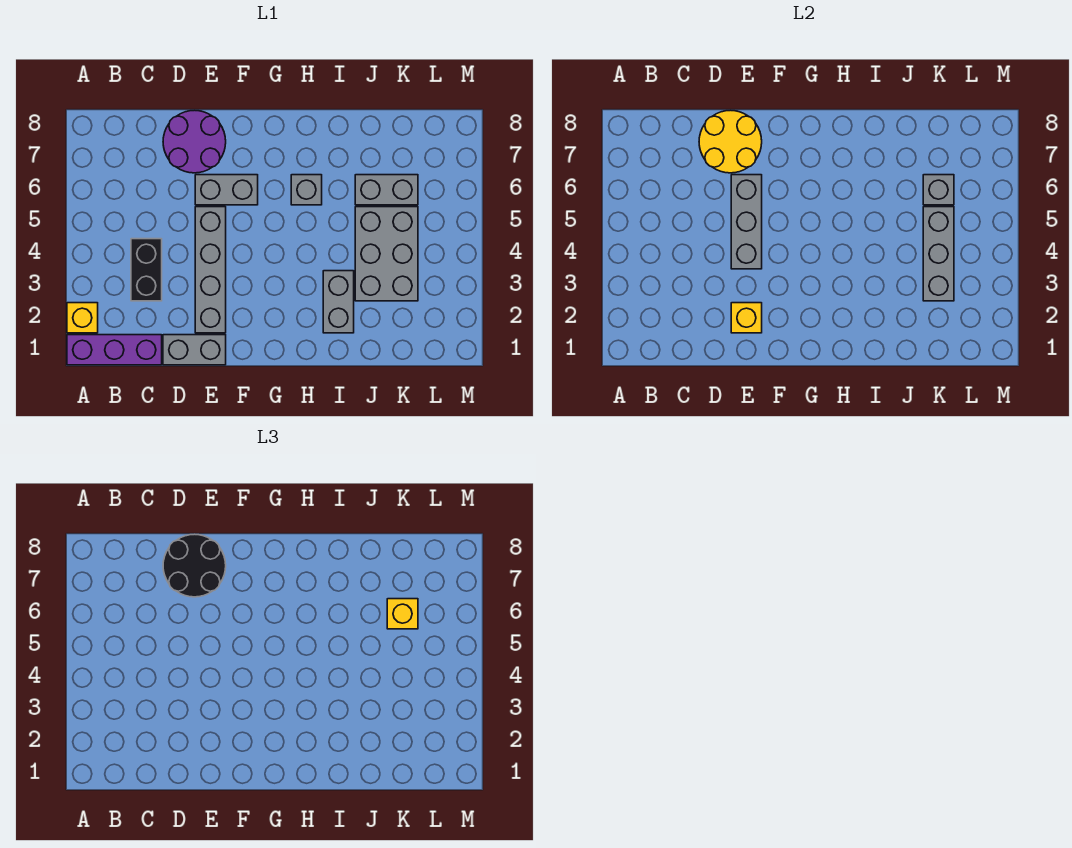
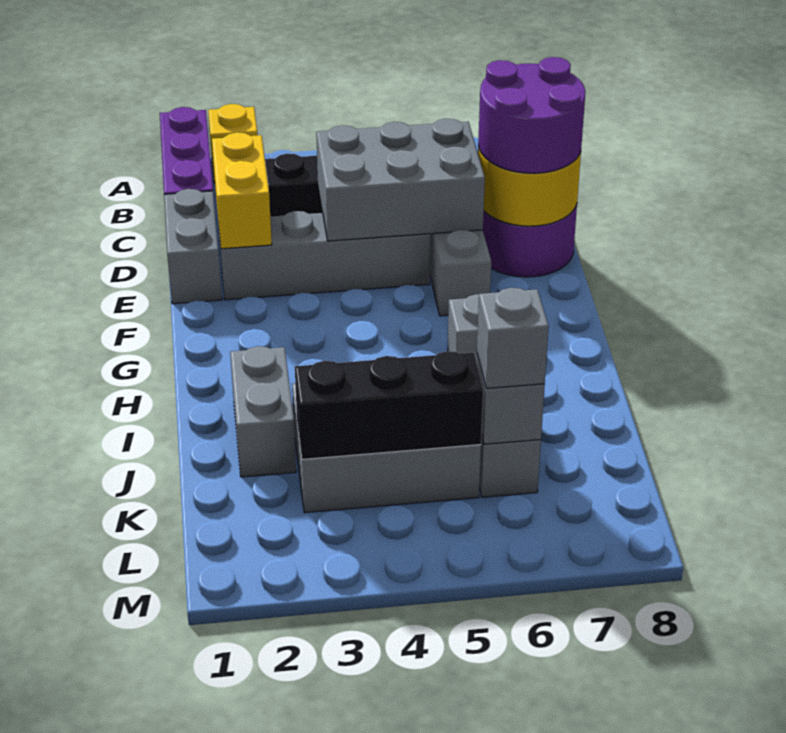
black 2x2 round brick [163,534,226,597] -> purple 2x2 round brick [478,57,586,173]
yellow 1x1 brick [731,303,762,333] -> yellow 1x2 brick [212,132,272,249]
grey 1x3 brick [731,175,762,269] -> grey 2x3 brick [316,119,485,241]
grey 1x2 brick [323,271,354,333] -> grey 1x2 brick turned to [230,346,296,477]
grey 1x3 brick [923,207,954,301] -> black 1x3 brick [295,351,483,459]
yellow 1x1 brick [387,599,418,629] -> grey 1x1 brick [477,288,549,388]

